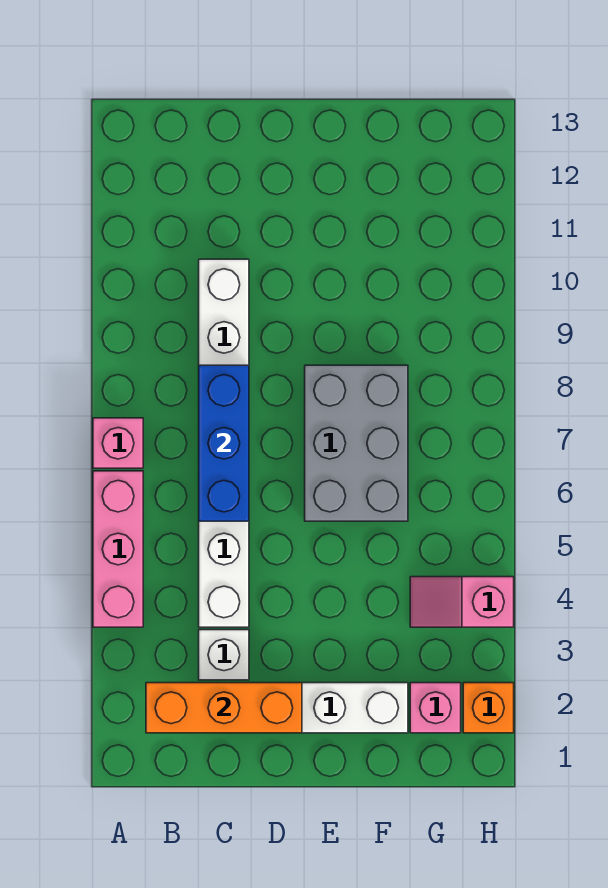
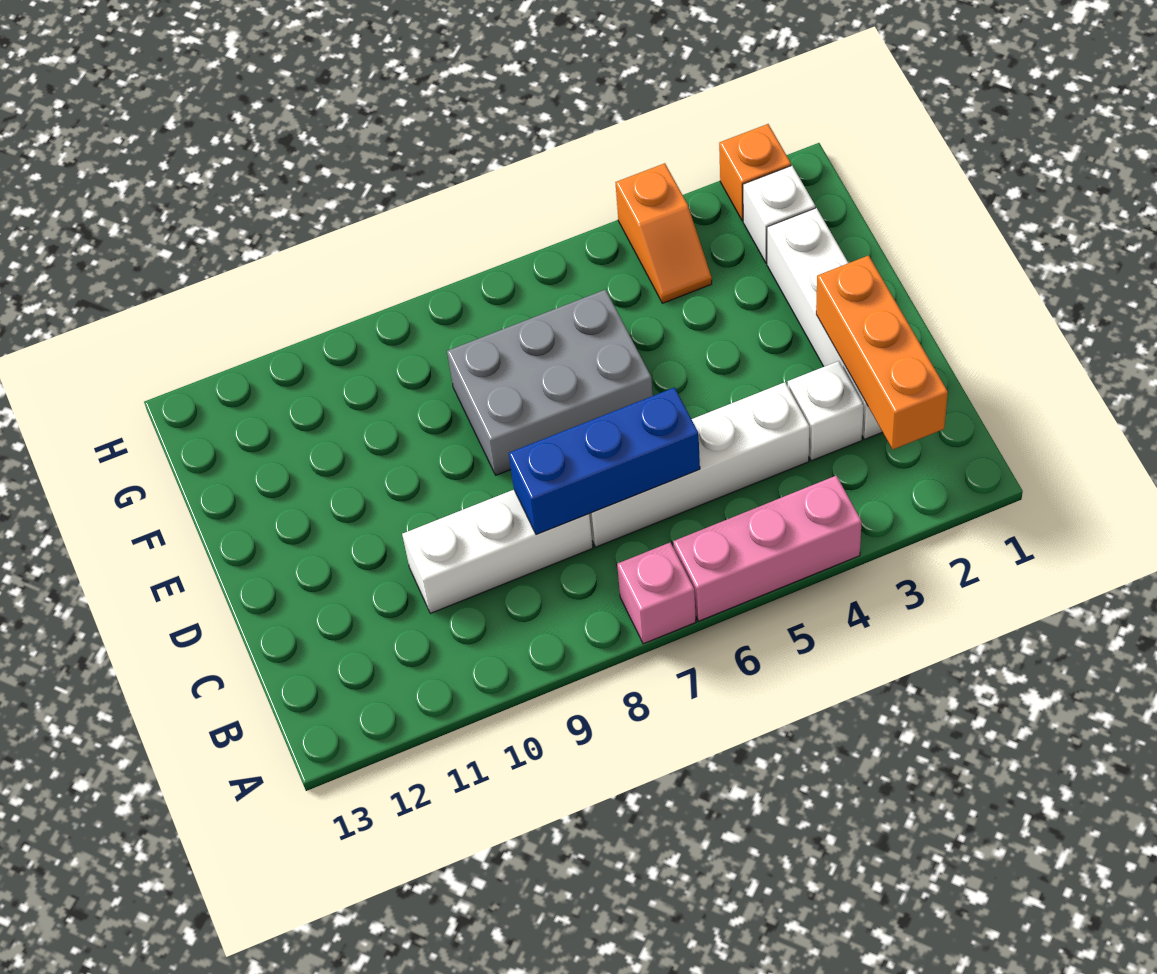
pink 1x1 brick [410,683,461,733] -> white 1x1 brick [743,166,815,263]
pink 1x2 slope [410,577,514,627] -> orange 1x2 slope [615,163,712,303]

